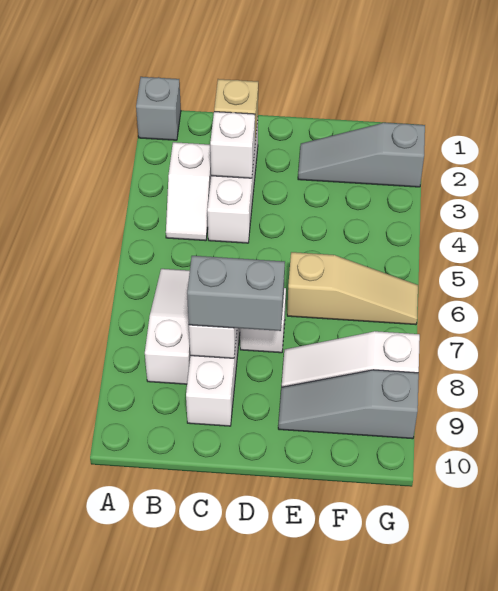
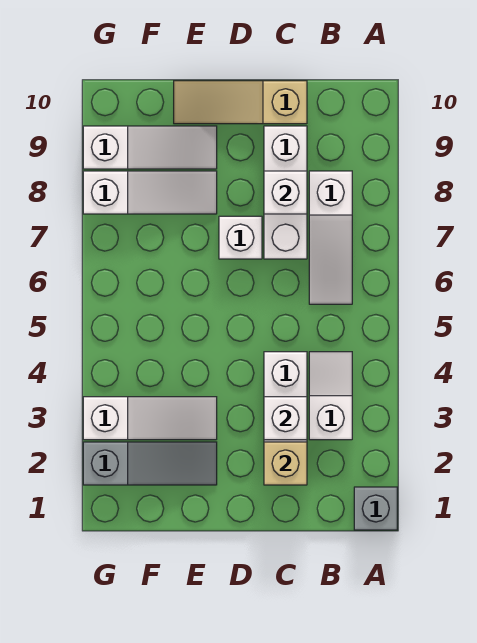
grey 1x2 brick [187,256,285,331] -> none
none -> white 1x3 slope [83,397,217,440]
tan 1x3 slope [287,252,418,325] -> tan 1x3 slope moved to [174,81,307,124]
grey 1x3 slope [278,370,419,439] -> white 1x3 slope [83,126,217,169]

